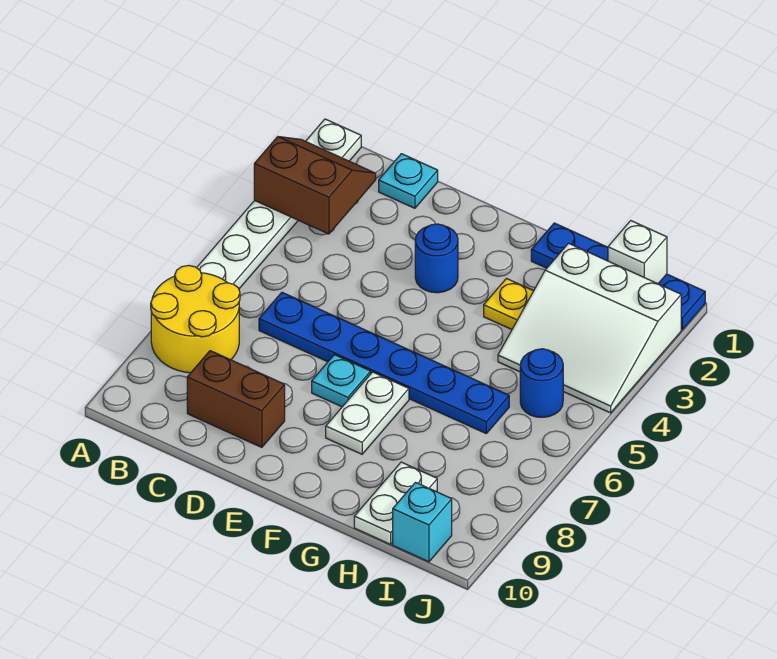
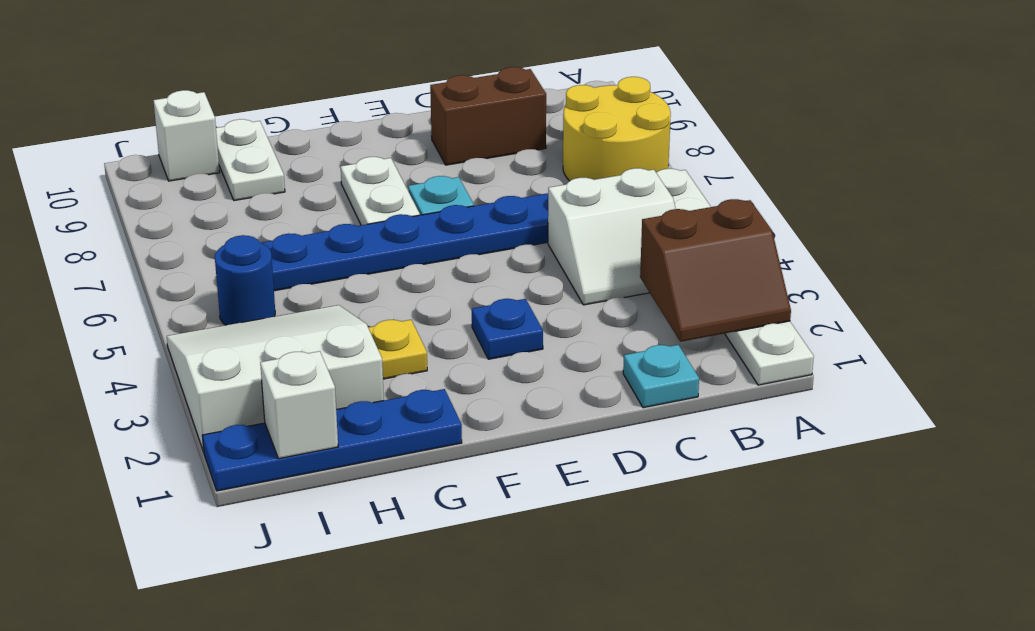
none -> white 2x2 slope [548,168,676,305]
blue 1x1 round brick [415,224,458,293] -> blue 1x1 plate [472,299,543,359]
cyan 1x1 brick [393,482,452,562] -> white 1x1 brick [153,90,220,181]

